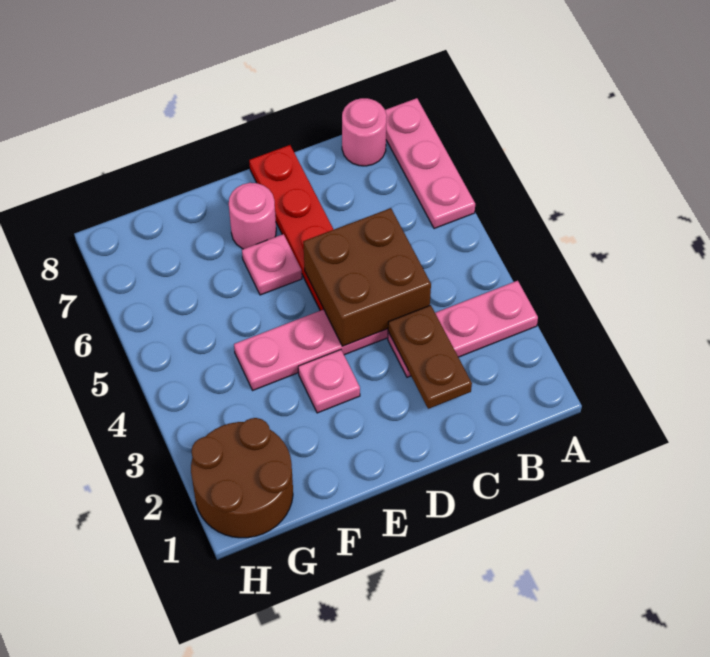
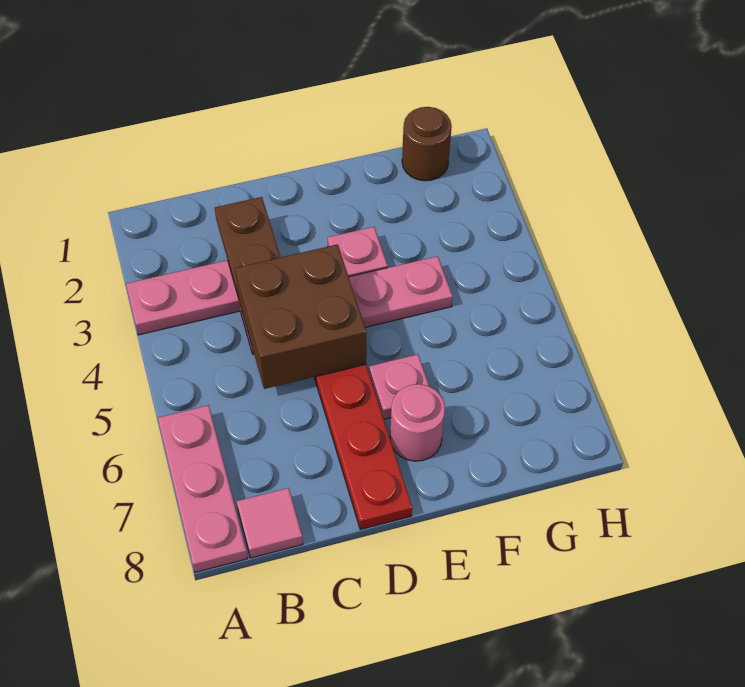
pink 1x1 round brick [342,98,387,166] -> pink 1x1 tile [237,488,303,558]
brown 2x2 round brick [191,418,293,538] -> brown 1x1 round brick [402,107,452,181]

